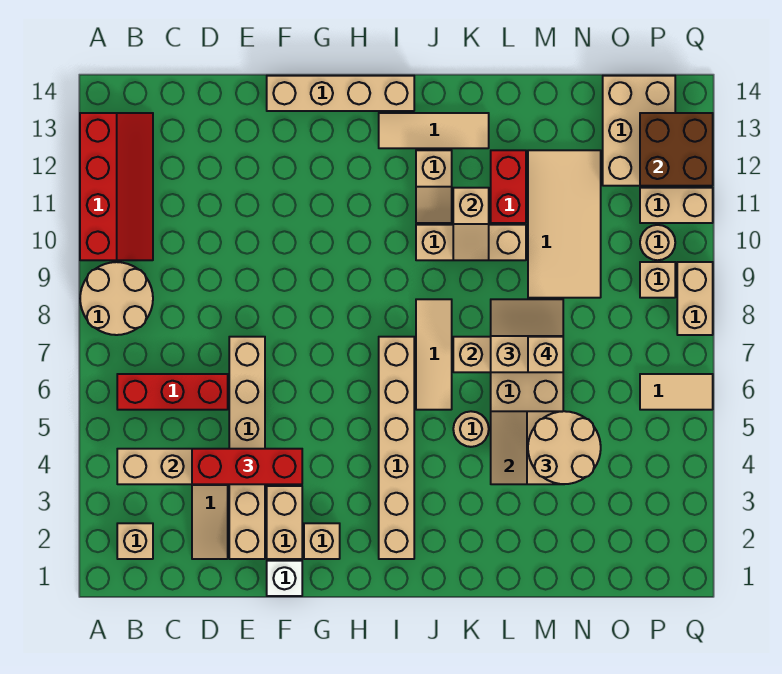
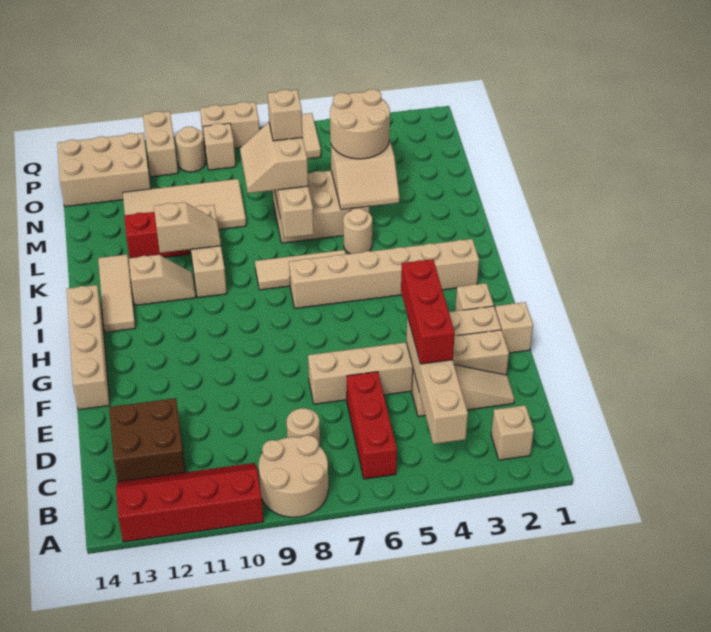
none -> tan 1x1 round brick [287,408,320,446]
white 1x1 brick [267,561,302,596] -> tan 1x1 brick [495,302,533,353]
brown 2x2 brick [640,113,713,186] -> brown 2x2 brick moved to [109,398,185,482]

